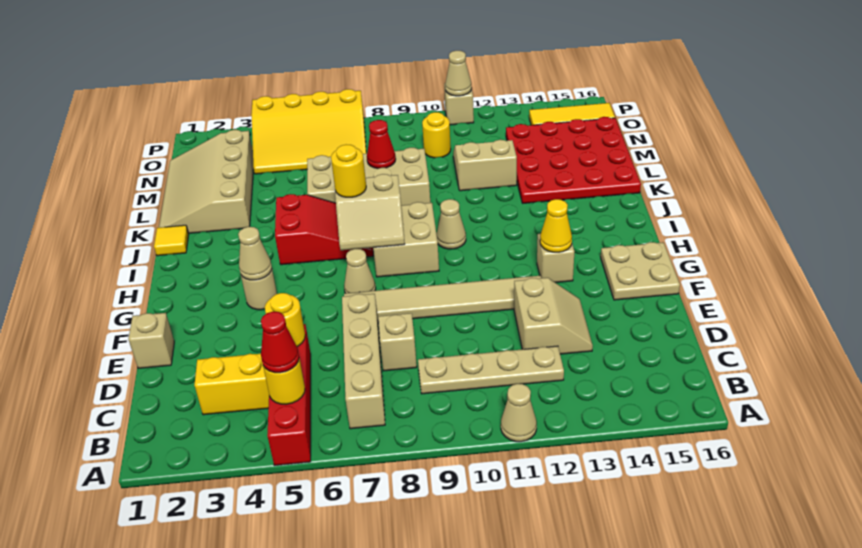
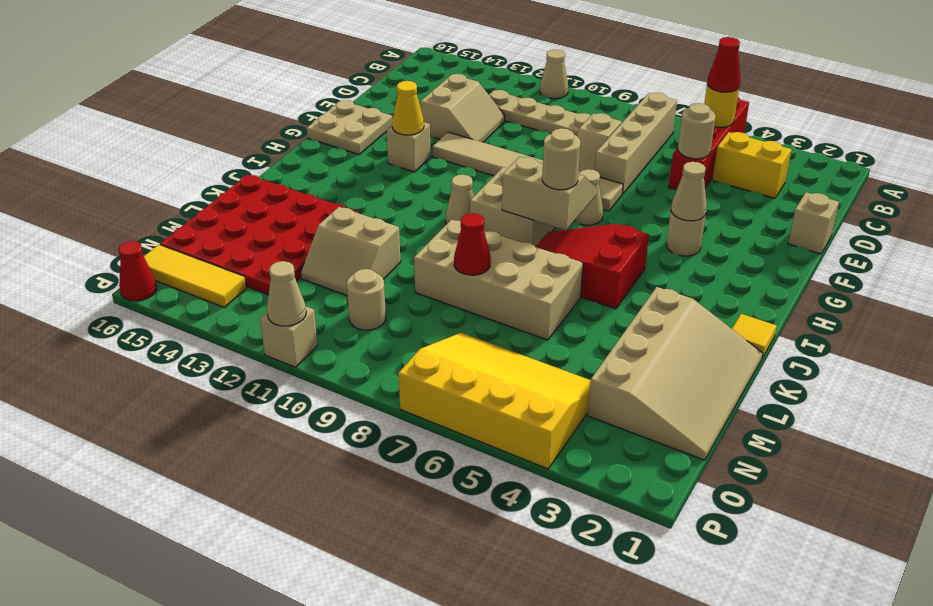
yellow 1x1 round brick [265,293,305,346] -> tan 1x1 round brick [678,103,716,159]
tan 2x2 slope [514,278,593,354] -> tan 2x2 slope turned to [421,74,505,142]
yellow 1x1 round brick [331,145,366,197] -> tan 1x1 round brick [542,128,580,190]
yellow 1x1 round brick [422,112,451,158] -> tan 1x1 round brick [347,269,386,330]
none -> red 1x1 cone [118,241,157,301]

